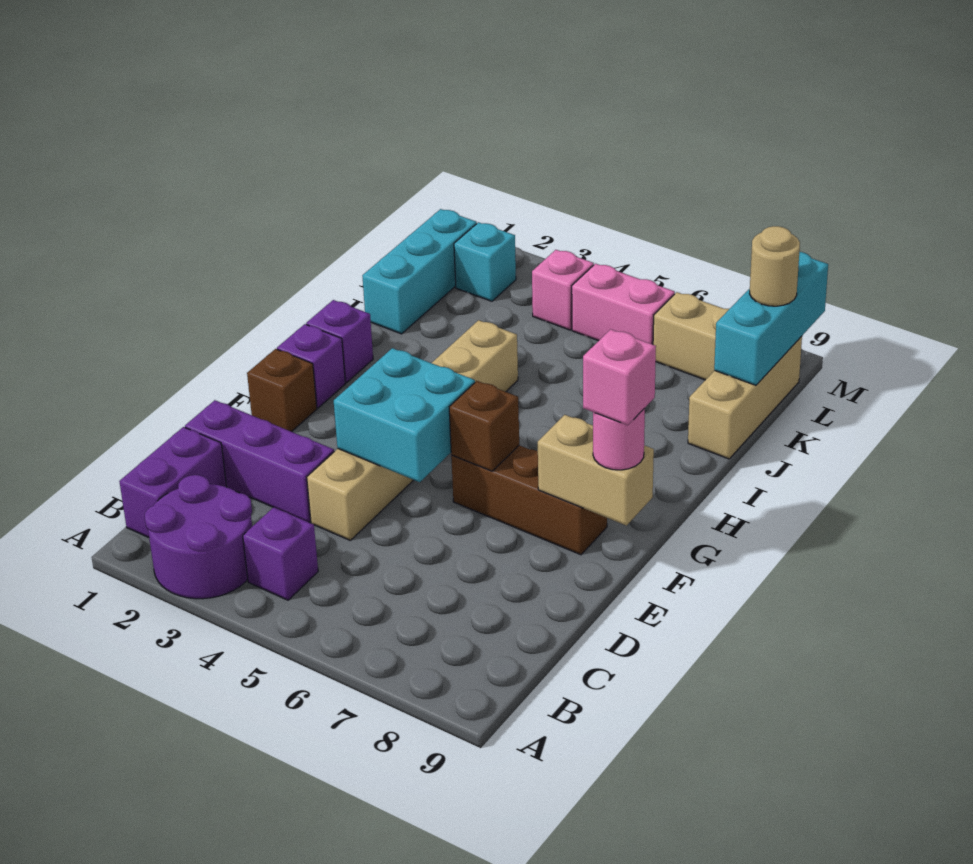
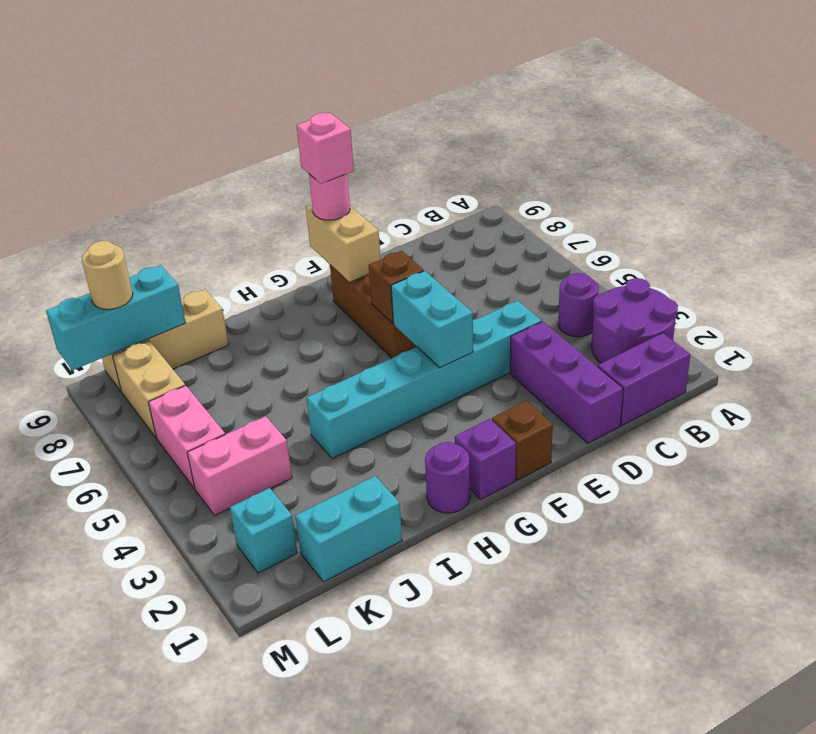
purple 1x1 brick [243,507,318,600] -> purple 1x1 round brick [558,273,599,337]
tan 1x6 brick [307,320,518,541] -> cyan 1x6 brick [306,301,542,459]
cyan 2x2 brick [334,348,475,482] -> cyan 1x2 brick [391,271,473,368]
purple 1x1 brick [306,300,373,383] -> purple 1x1 round brick [425,442,470,513]
cyan 1x3 brick [362,209,477,334] -> cyan 1x2 brick [295,476,402,582]
pink 1x1 brick [532,250,594,330] -> pink 1x2 brick [187,416,292,515]

